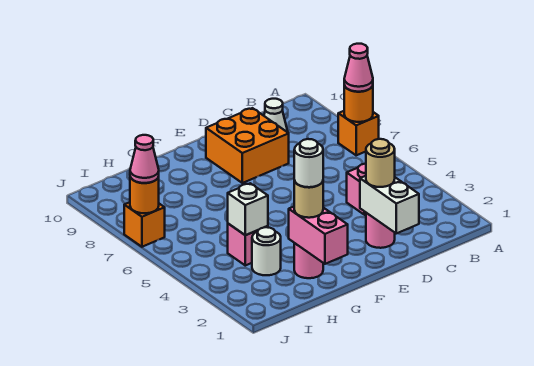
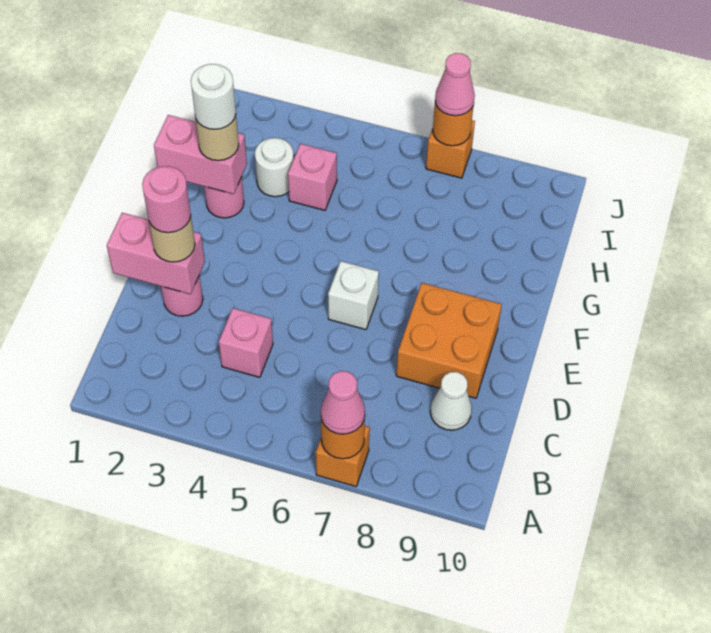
white 1x2 brick [360,176,419,233] -> pink 1x2 brick [107,213,205,294]
none -> pink 1x1 round brick [142,166,191,233]
white 1x1 brick [228,183,268,235] -> white 1x1 brick moved to [328,261,379,330]

